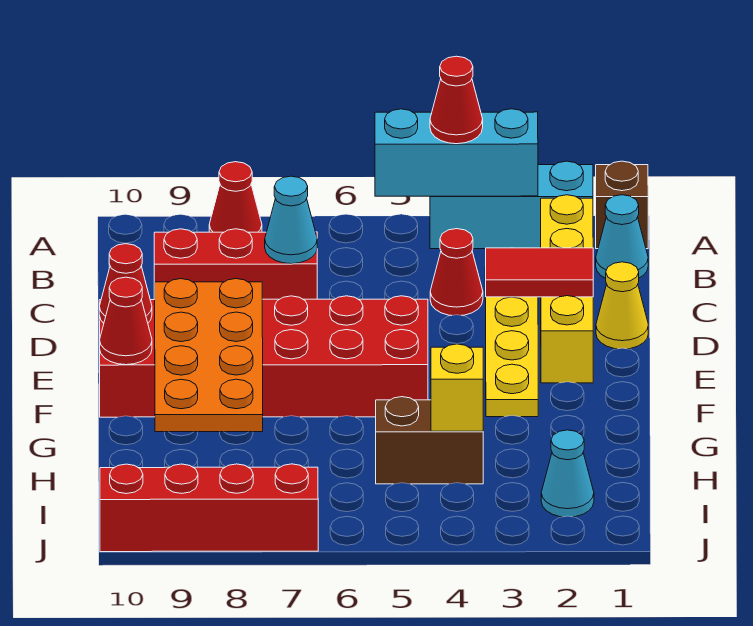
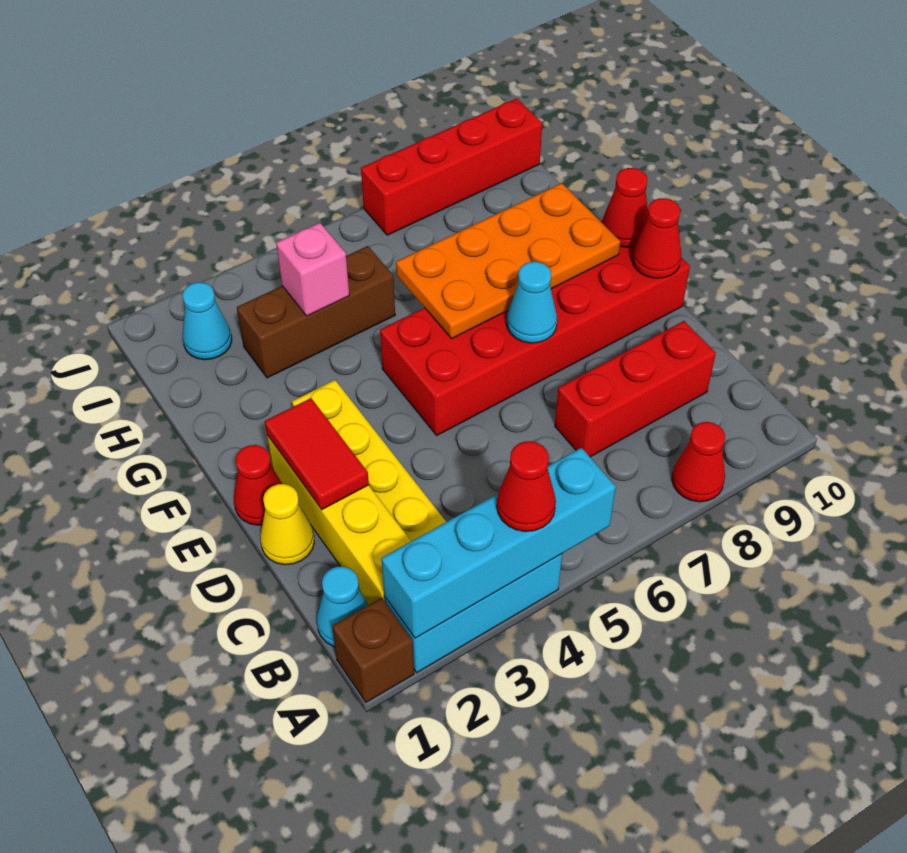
cyan 1x3 brick [375,109,538,196] -> cyan 1x4 brick [381,448,616,638]
red 1x1 cone [430,229,483,316] -> red 1x1 cone moved to [234,445,282,525]
cyan 1x1 cone [265,176,317,264] -> cyan 1x1 cone moved to [507,262,557,343]
red 1x2 tile [485,248,593,297] -> red 1x2 tile turned to [265,398,369,510]
orange 2x4 plate [154,279,263,432] -> orange 2x4 plate turned to [396,183,620,338]
brown 1x2 brick [376,397,483,484] -> brown 1x3 brick [237,246,395,378]
yellow 1x1 brick [431,344,483,431] -> pink 1x1 brick [276,223,349,316]

